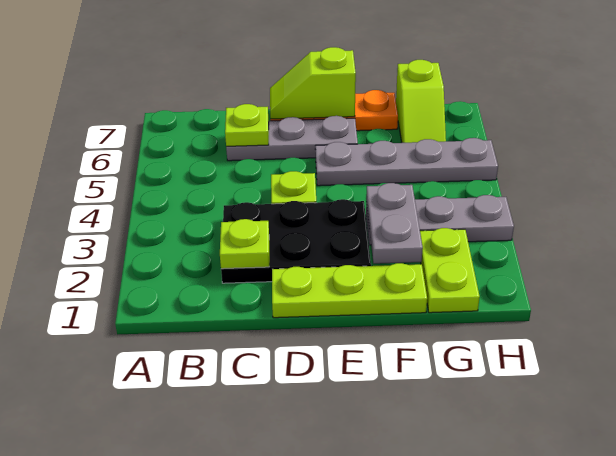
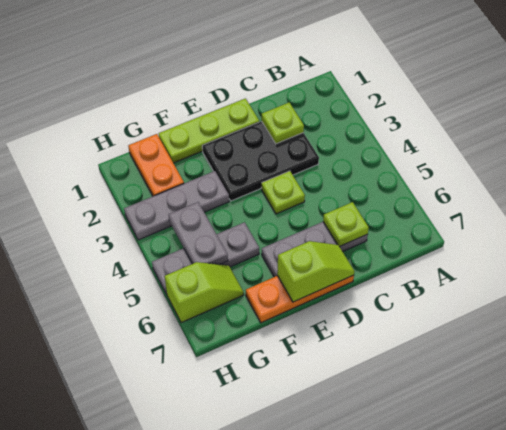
grey 1x4 plate [315,138,498,186] -> grey 1x3 plate [152,222,259,294]
grey 1x2 plate [366,183,423,264] -> grey 1x2 plate moved to [169,202,228,264]
lime 1x2 plate [420,228,480,313] -> orange 1x2 plate [128,134,184,196]
lime 1x2 slope [396,60,446,143] -> lime 1x2 slope turned to [165,262,244,323]

